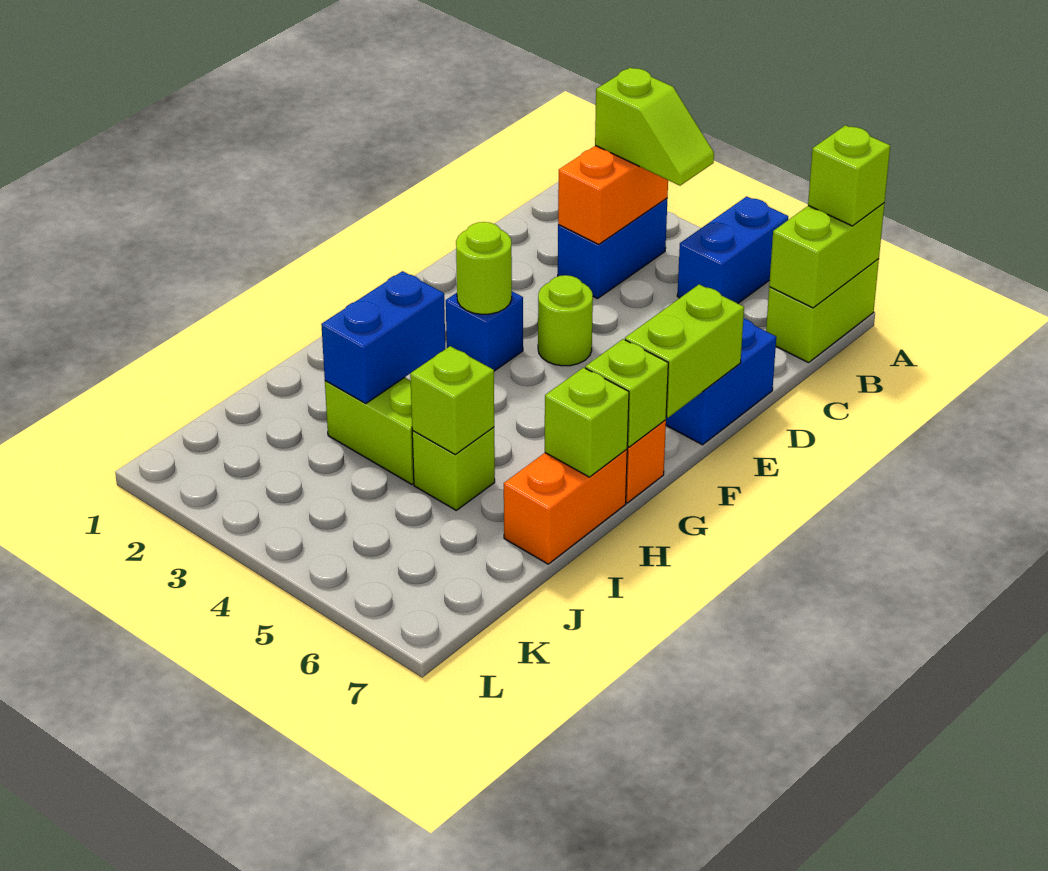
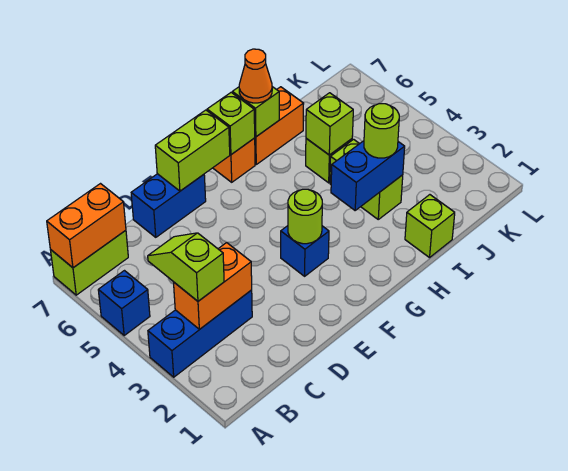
blue 1x2 brick [677,196,788,303] -> blue 1x1 brick [98,271,150,335]
lime 1x2 brick [769,203,885,308] -> orange 1x2 brick [47,184,126,268]
lime 1x1 brick [808,125,890,226] -> lime 1x1 brick moved to [405,195,455,258]
blue 1x2 brick [558,198,667,299] -> blue 1x3 brick [148,290,252,377]
lime 1x1 round brick [538,275,593,366] -> lime 1x1 round brick moved to [364,104,399,158]
none -> orange 1x1 cone [239,49,272,103]

